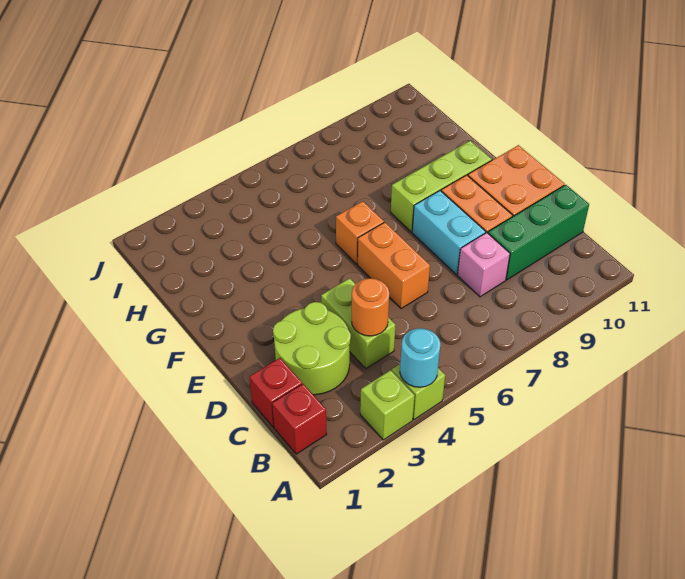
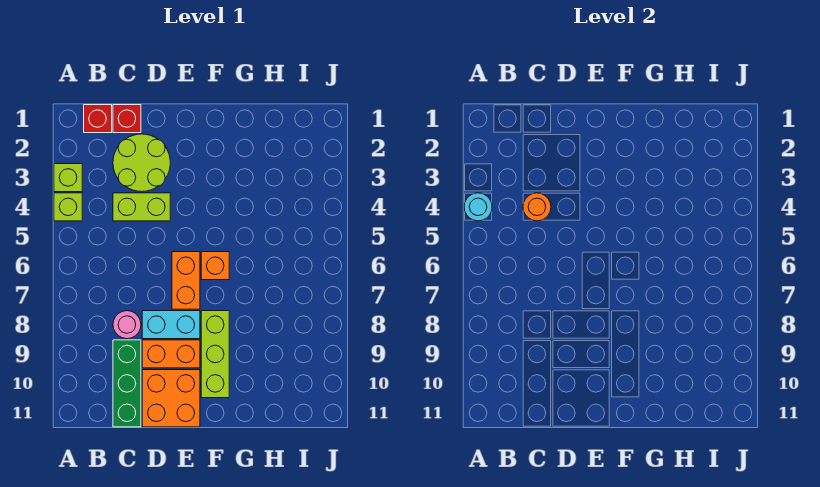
pink 1x1 brick [458,233,510,297] -> pink 1x1 round brick [113,311,141,339]
orange 1x2 brick [358,222,430,309] -> orange 1x2 brick turned to [172,252,200,309]

